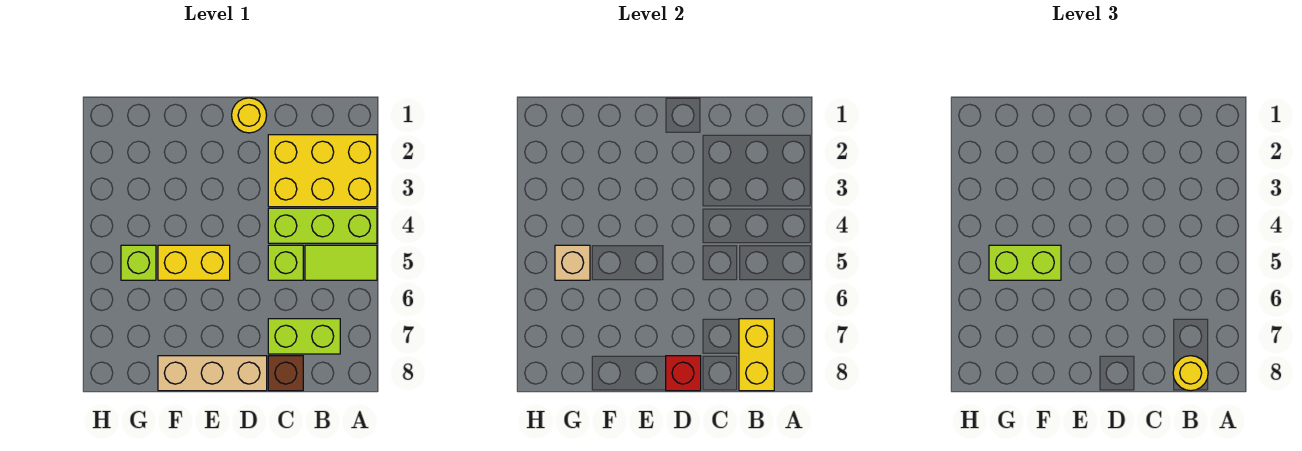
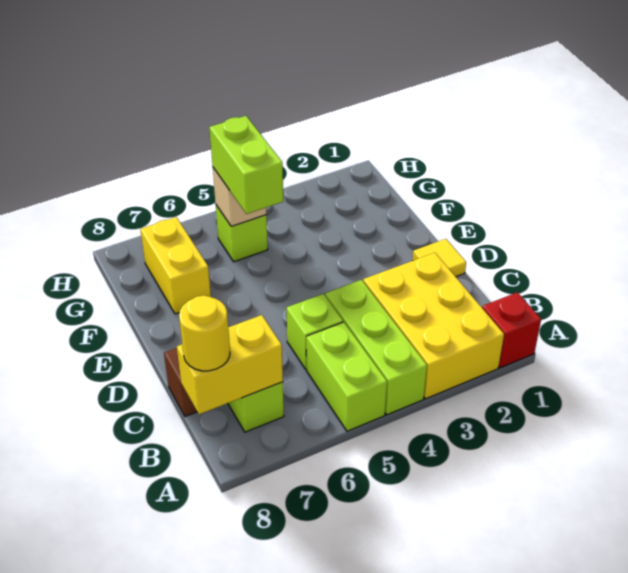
lime 1x2 tile [305,245,377,280] -> lime 1x2 brick [306,322,387,431]
yellow 1x1 round brick [232,98,267,133] -> yellow 1x1 tile [413,239,466,277]
tan 1x3 brick [158,356,267,391] -> none
red 1x1 brick [666,356,701,391] -> red 1x1 brick moved to [482,292,541,368]
yellow 1x2 brick [158,245,230,280] -> yellow 1x2 brick moved to [140,217,211,314]

